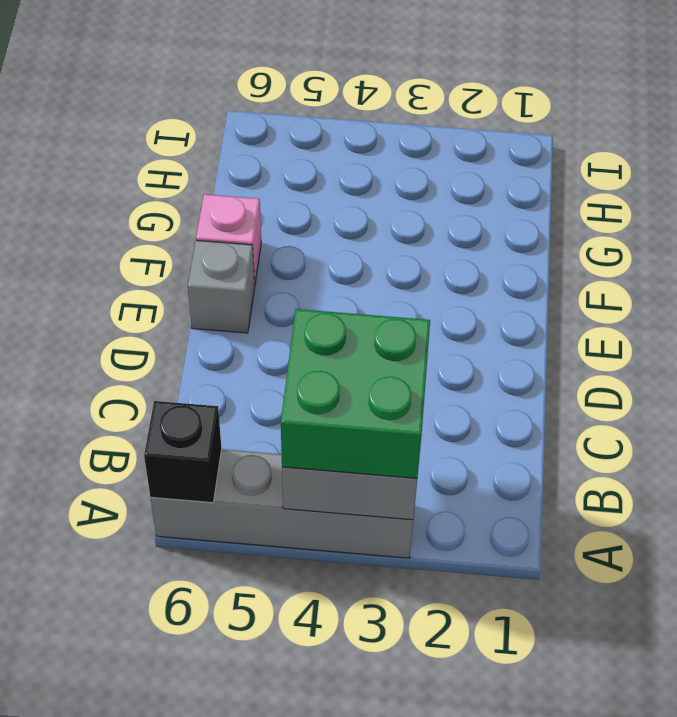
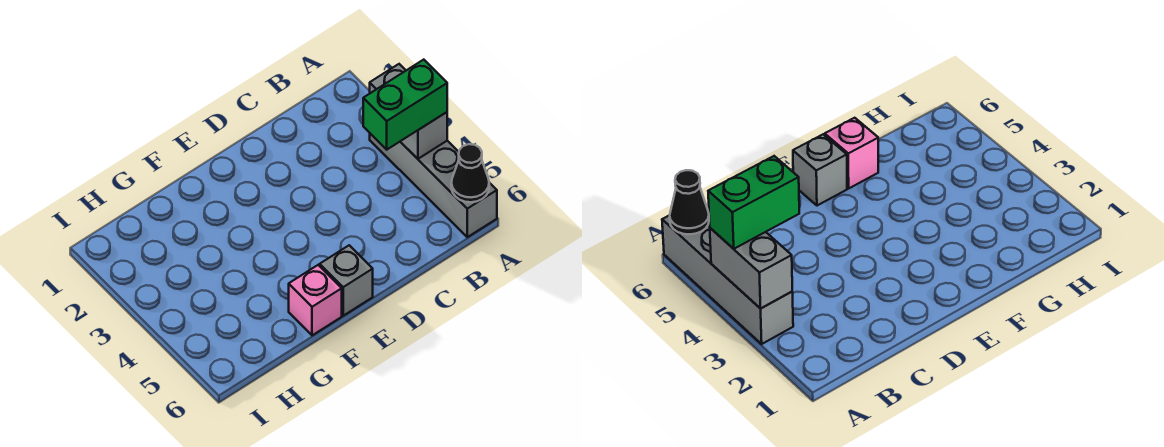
green 2x2 brick [281,309,430,478] -> green 1x2 brick [363,60,447,150]
black 1x1 brick [144,401,222,503] -> black 1x1 cone [451,144,489,202]

